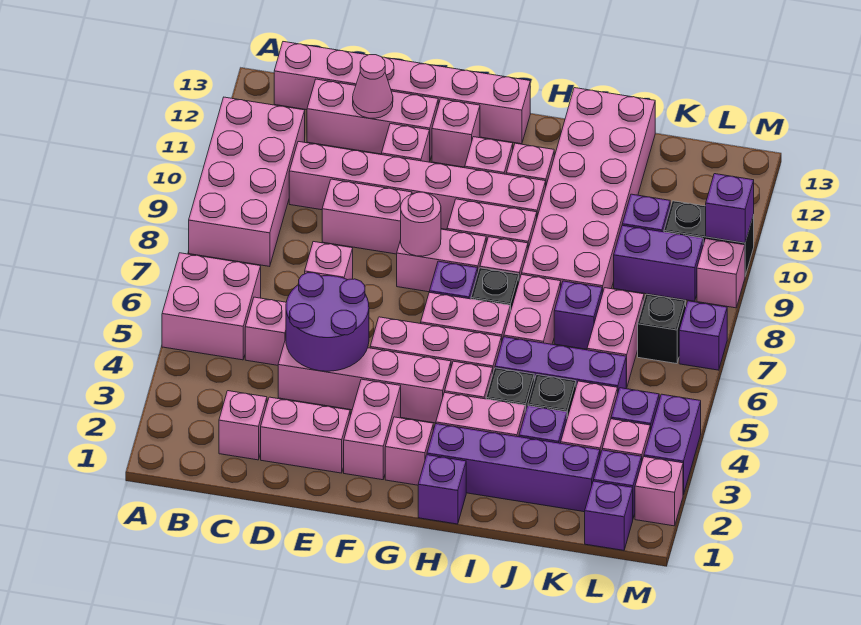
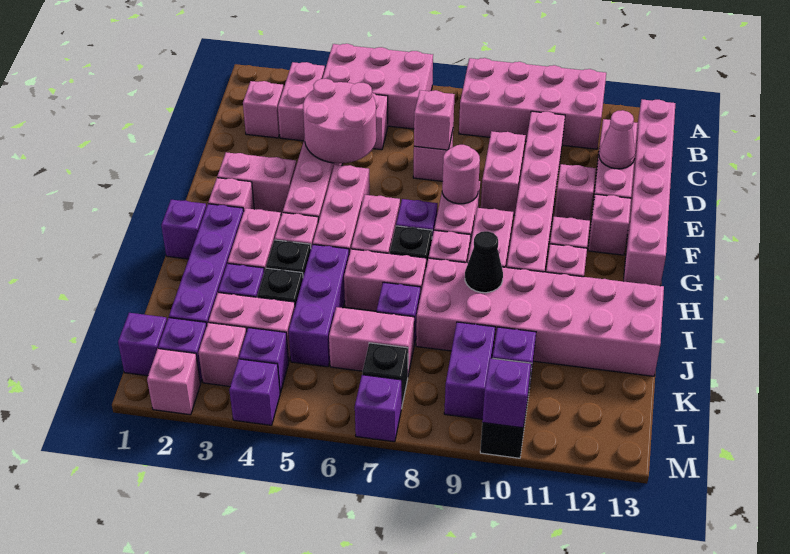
pink 2x2 brick [162,253,261,360] -> pink 2x3 brick [323,44,433,129]
pink 1x2 brick [261,397,350,473] -> pink 1x2 brick moved to [278,62,325,141]
purple 2x2 round brick [286,273,369,371] -> pink 2x2 round brick [303,79,376,163]
none -> black 1x1 cone [465,231,503,293]
purple 1x2 brick [644,394,701,495] -> purple 1x1 brick [229,359,280,425]
pink 1x1 brick [697,239,745,308] -> pink 1x1 brick moved to [414,90,455,150]

